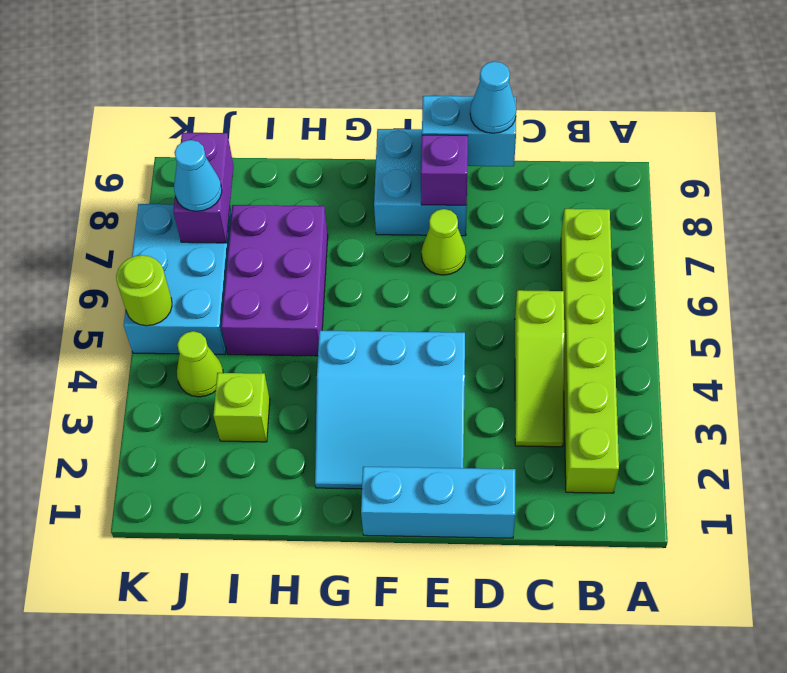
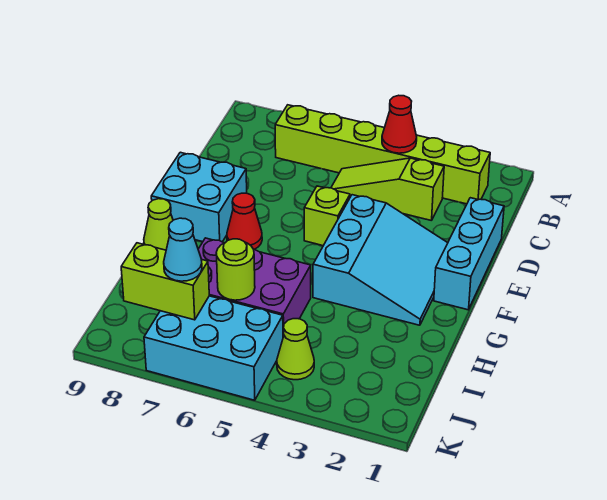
none -> red 1x1 cone [382,95,417,153]
lime 1x3 slope [515,290,564,447] -> lime 1x3 slope turned to [331,158,444,221]
cyan 1x2 brick [422,96,516,166] -> none
cyan 1x1 cone [470,61,516,133] -> none
lime 1x1 cone [421,209,466,275] -> lime 1x1 cone moved to [144,199,173,250]
purple 1x1 brick [421,135,468,205] -> none
none -> red 1x1 cone [227,193,262,249]
lime 1x1 brick [213,373,270,442] -> lime 1x1 brick moved to [304,186,350,246]
purple 1x2 brick [173,133,233,243] -> lime 1x2 brick [121,243,209,320]
lime 1x1 round brick [116,255,172,326] -> lime 1x1 round brick moved to [216,239,255,300]

